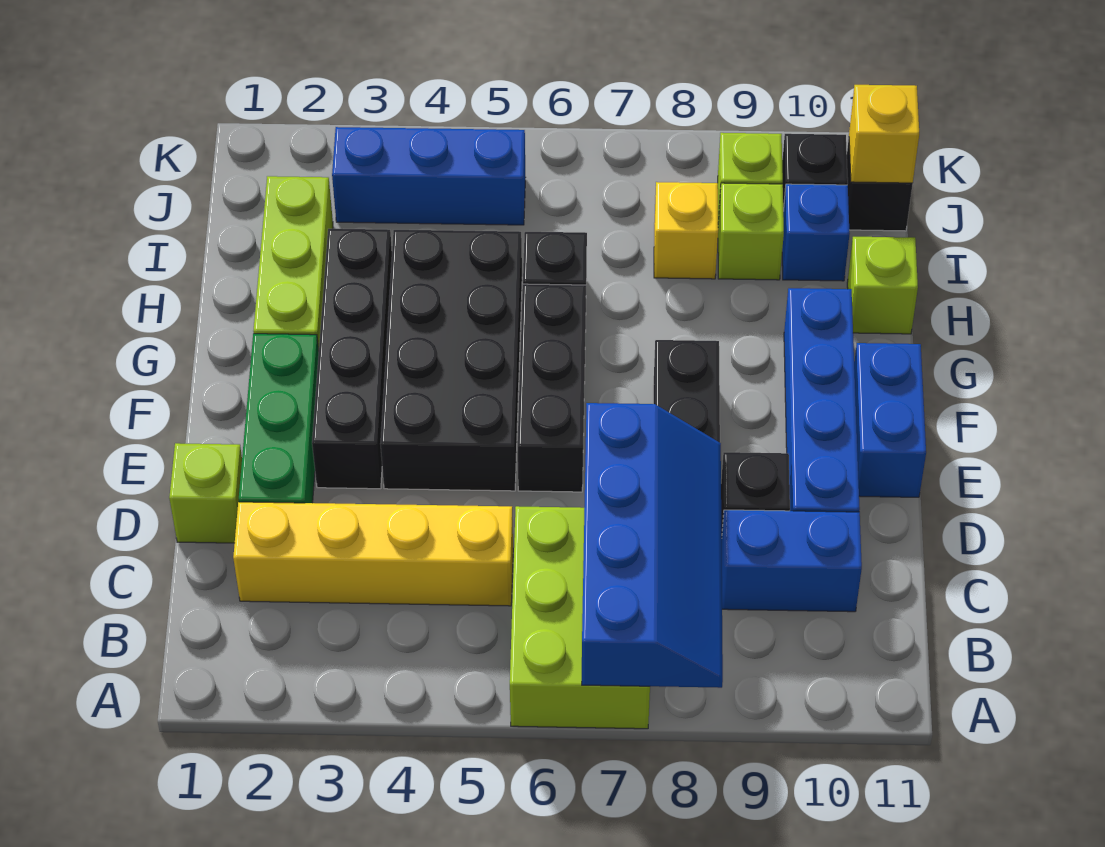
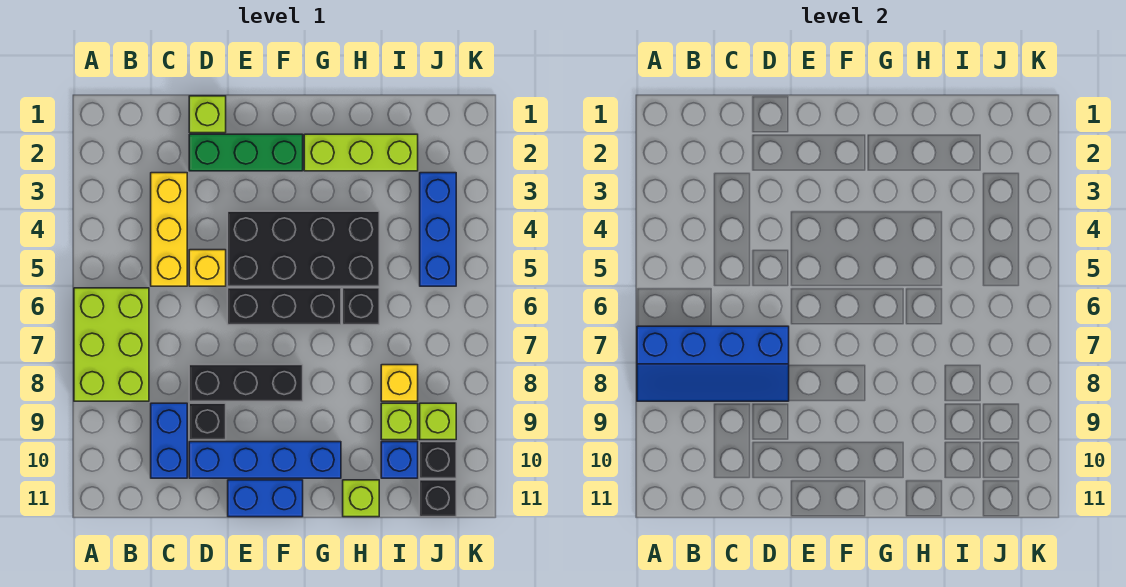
lime 2x3 brick [510,506,650,729] -> lime 2x3 brick turned to [74,288,149,401]
yellow 1x4 brick [233,502,513,606] -> yellow 1x3 brick [151,173,187,286]
black 1x4 brick [312,229,392,489] -> none
yellow 1x1 brick [849,85,919,183] -> yellow 1x1 brick moved to [189,250,226,286]

